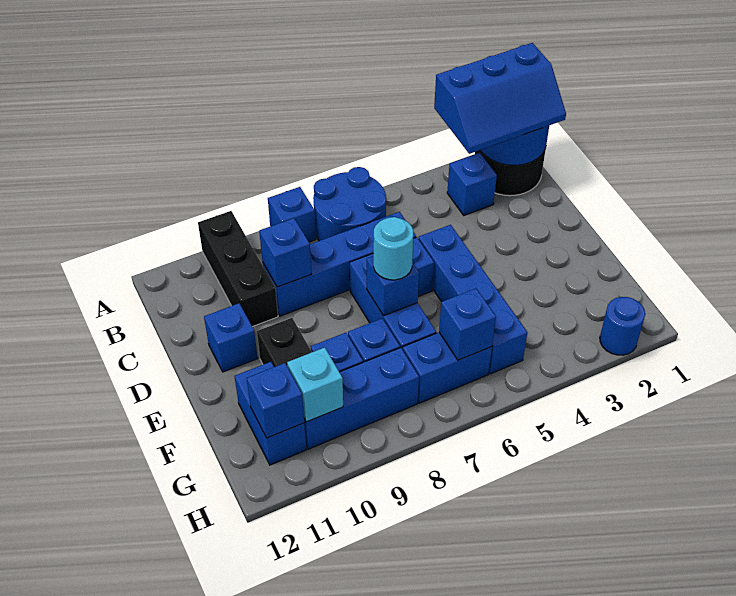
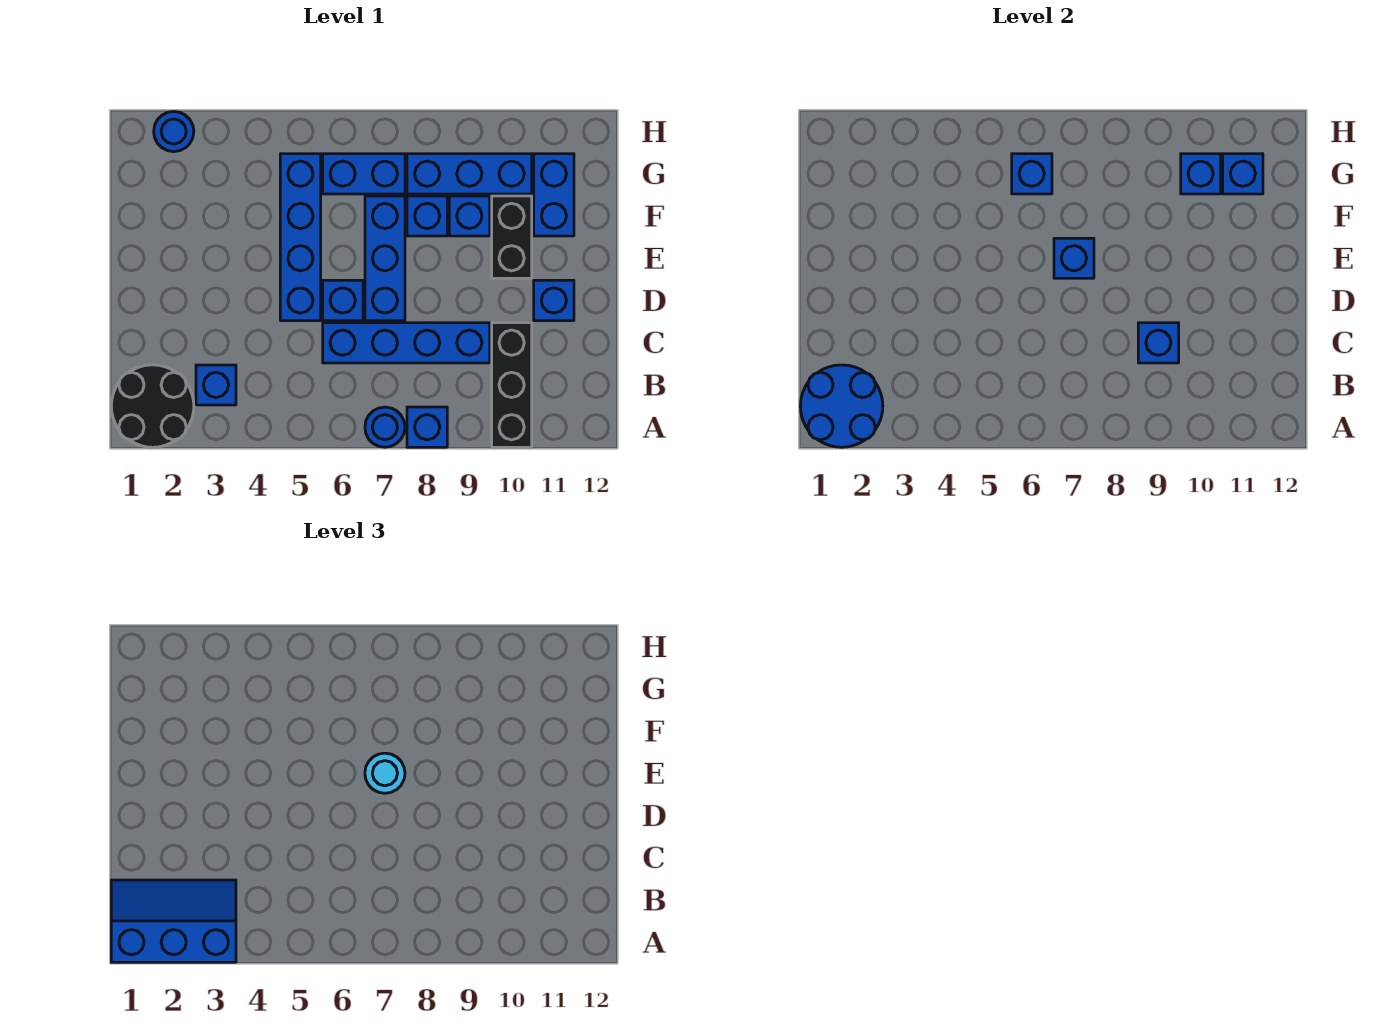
blue 2x2 round brick [313,167,386,241] -> blue 1x1 round brick [365,407,405,447]
cyan 1x1 brick [287,347,343,422] -> blue 1x1 brick [1181,154,1221,194]

